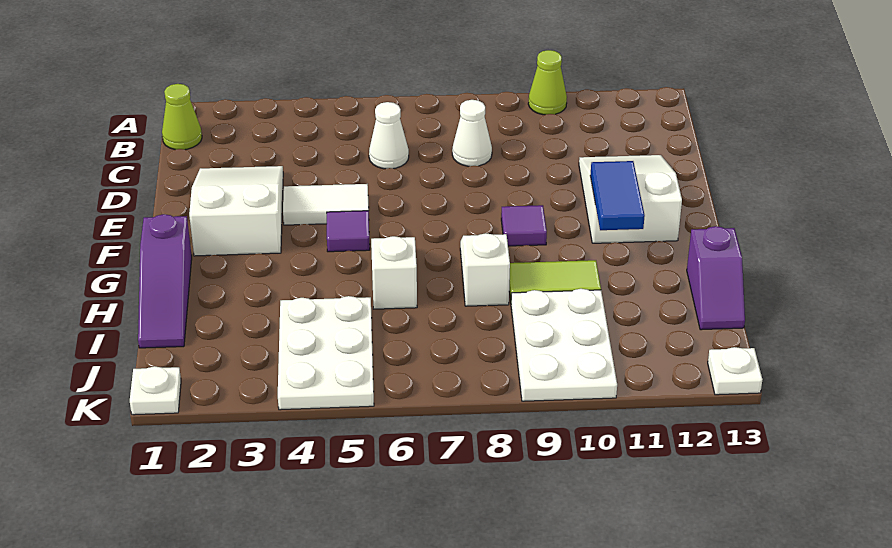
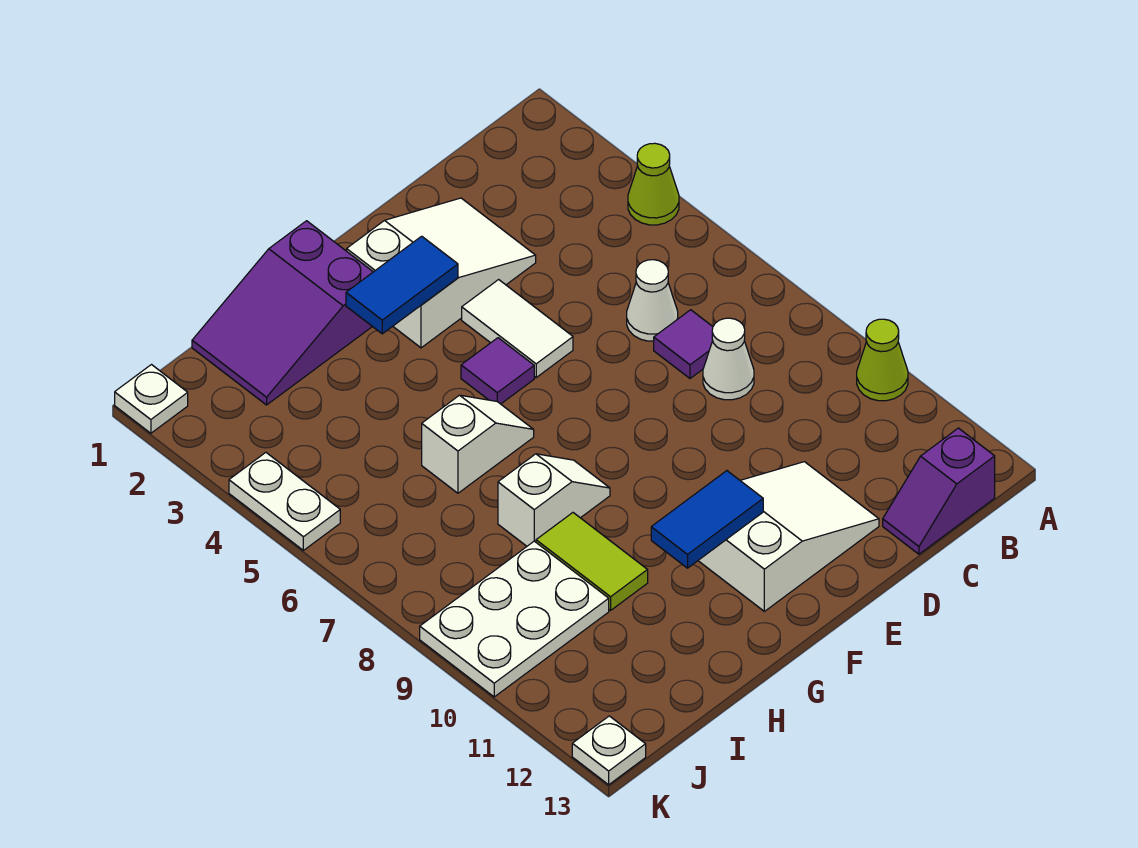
lime 1x1 cone [162,84,202,150] -> lime 1x1 cone moved to [628,143,679,225]
none -> blue 1x2 tile [346,236,458,334]
purple 1x1 tile [501,205,547,246] -> purple 1x1 tile moved to [654,310,713,378]
purple 1x3 slope [138,214,192,348] -> purple 2x3 slope [192,221,373,405]
purple 1x2 slope [687,226,745,330] -> purple 1x2 slope moved to [883,428,995,554]
white 2x3 plate [278,296,374,410] -> white 1x2 plate [229,453,340,550]

